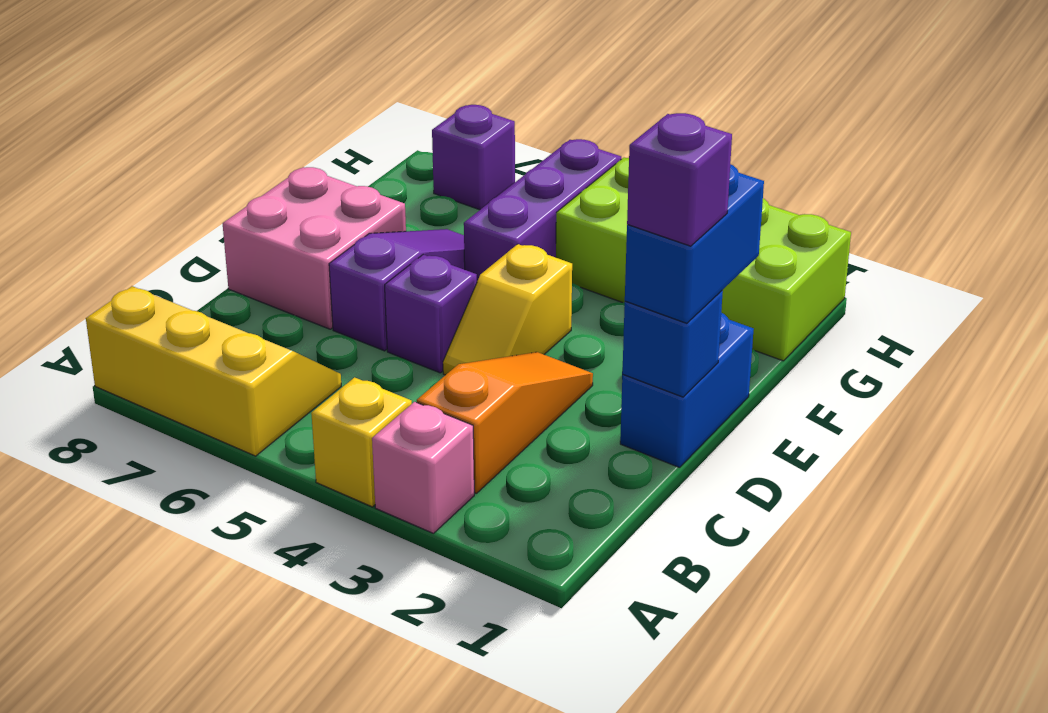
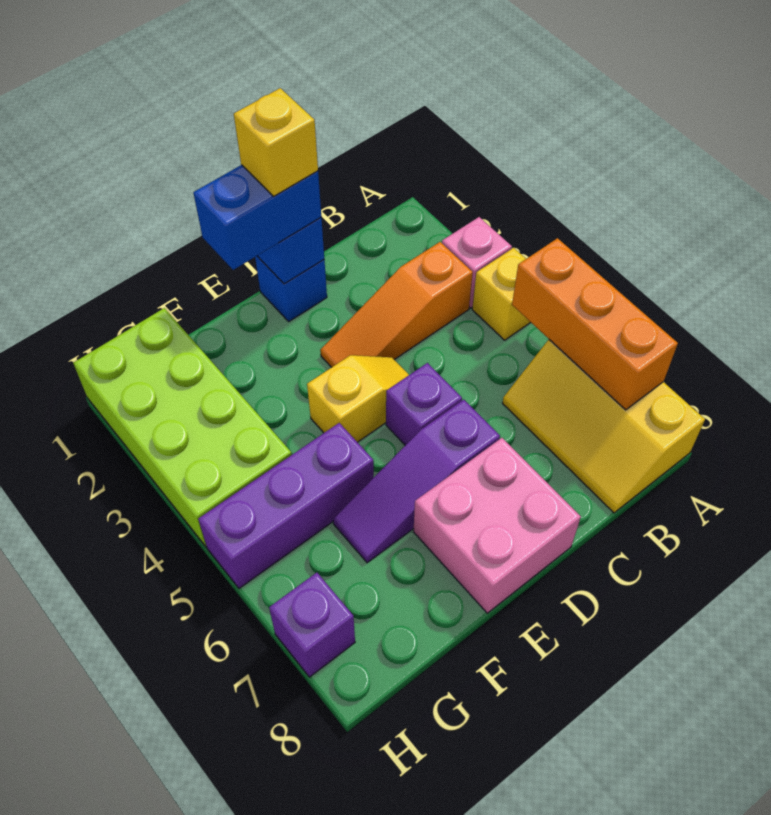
none -> orange 1x3 brick [512,238,678,410]
blue 1x2 brick [620,313,754,467] -> blue 1x1 brick [255,256,327,321]
purple 1x1 brick [627,113,732,246] -> yellow 1x1 brick [234,88,318,197]

